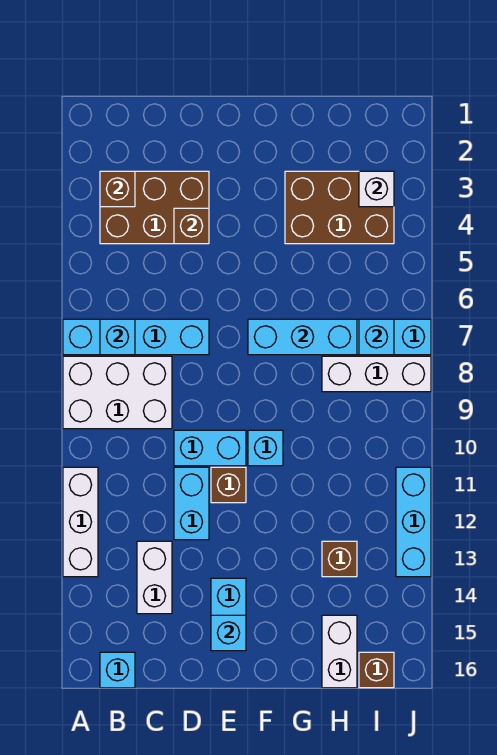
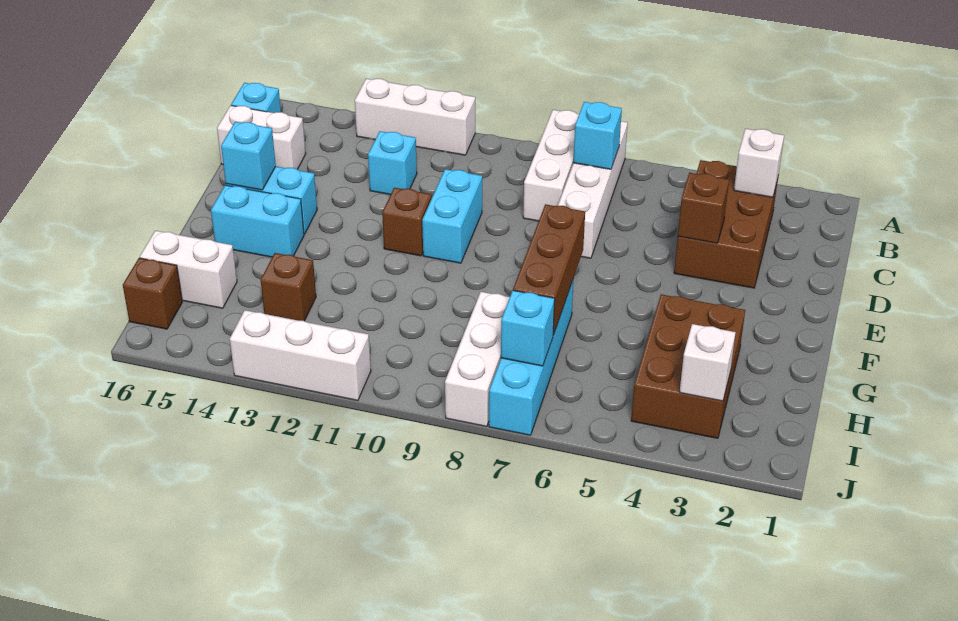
cyan 1x4 brick [63,319,209,355] -> white 1x4 brick [558,121,628,258]
white 2x3 brick [63,356,172,429] -> white 1x3 brick [523,110,579,221]
brown 1x1 brick [100,171,135,207] -> white 1x1 brick [734,129,784,197]
white 1x2 brick [137,541,172,614] -> white 1x2 brick moved to [217,105,306,169]
cyan 1x2 brick [174,467,209,540] -> cyan 1x2 brick moved to [211,185,304,257]
cyan 1x3 brick [248,319,357,355] -> brown 1x3 brick [513,204,585,335]
cyan 1x1 brick [248,430,283,466] -> cyan 1x1 brick moved to [368,131,417,195]
cyan 1x3 brick [396,467,431,577] -> white 1x3 brick [230,310,371,401]

